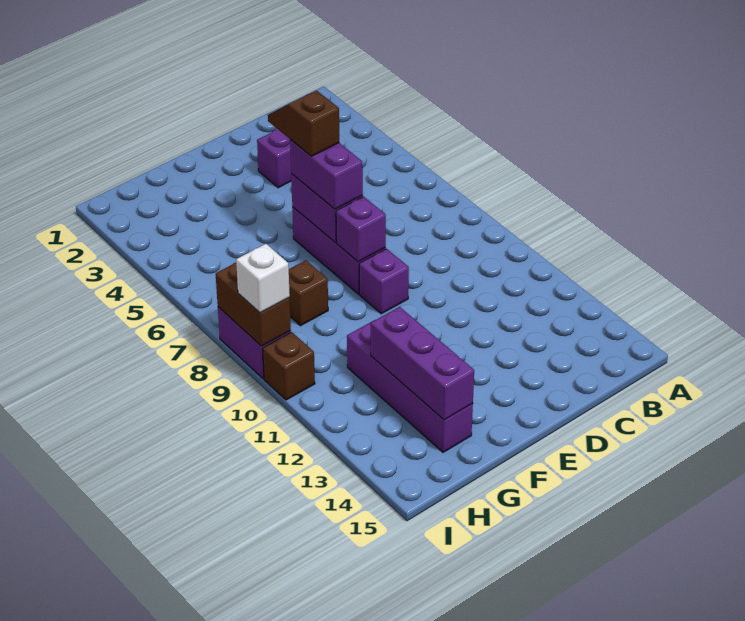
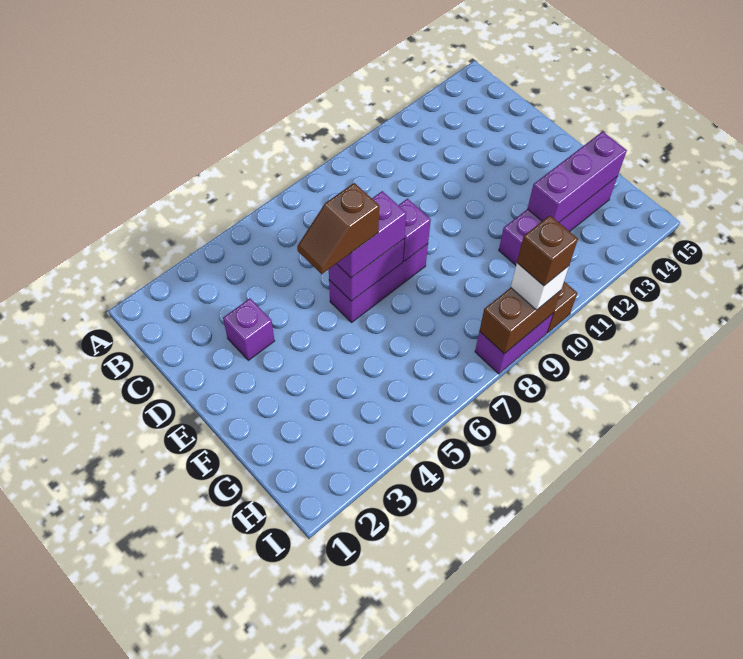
purple 1x1 brick [359,249,409,314] -> none
brown 1x1 brick [289,260,328,326] -> brown 1x1 brick moved to [517,216,578,286]

